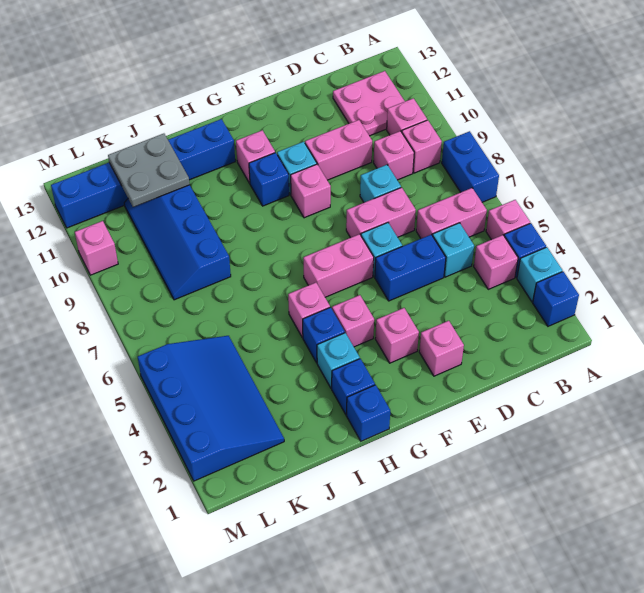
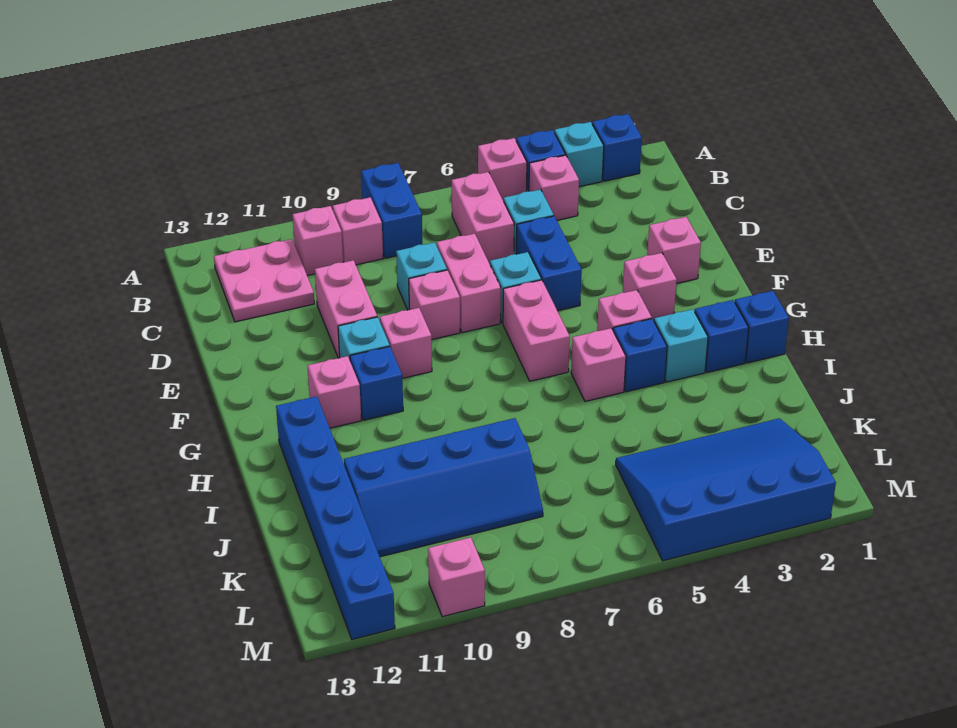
blue 1x2 brick [442,131,499,202] -> blue 1x2 brick turned to [361,163,423,258]
pink 1x1 brick [374,131,414,180] -> pink 1x1 brick moved to [409,270,460,339]
grey 2x2 plate [108,134,190,207] -> none

